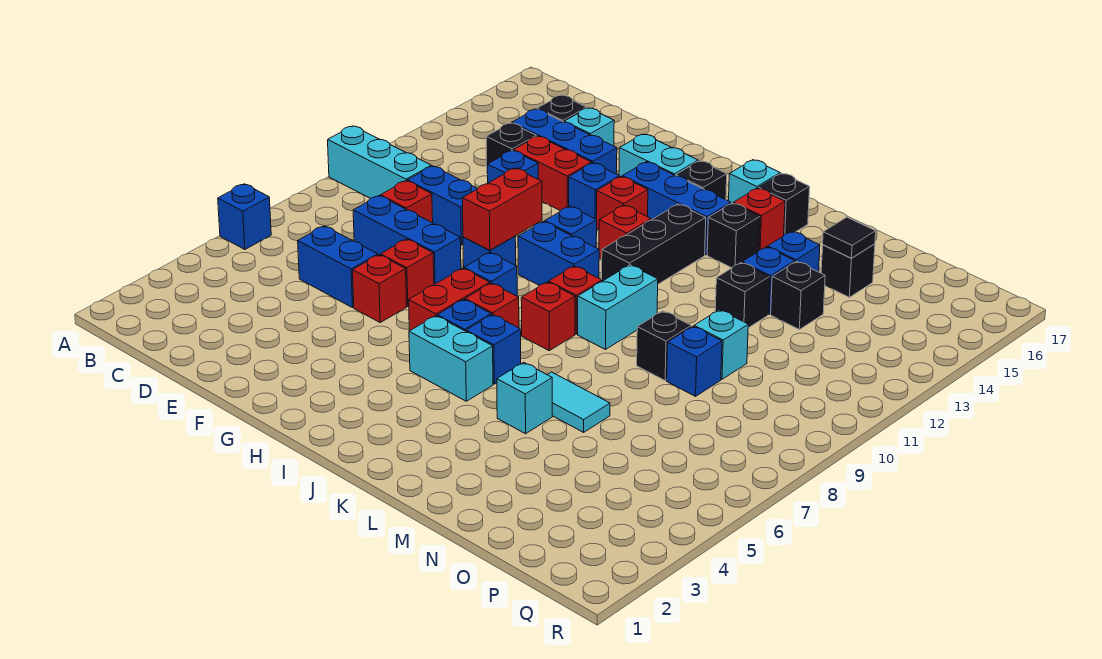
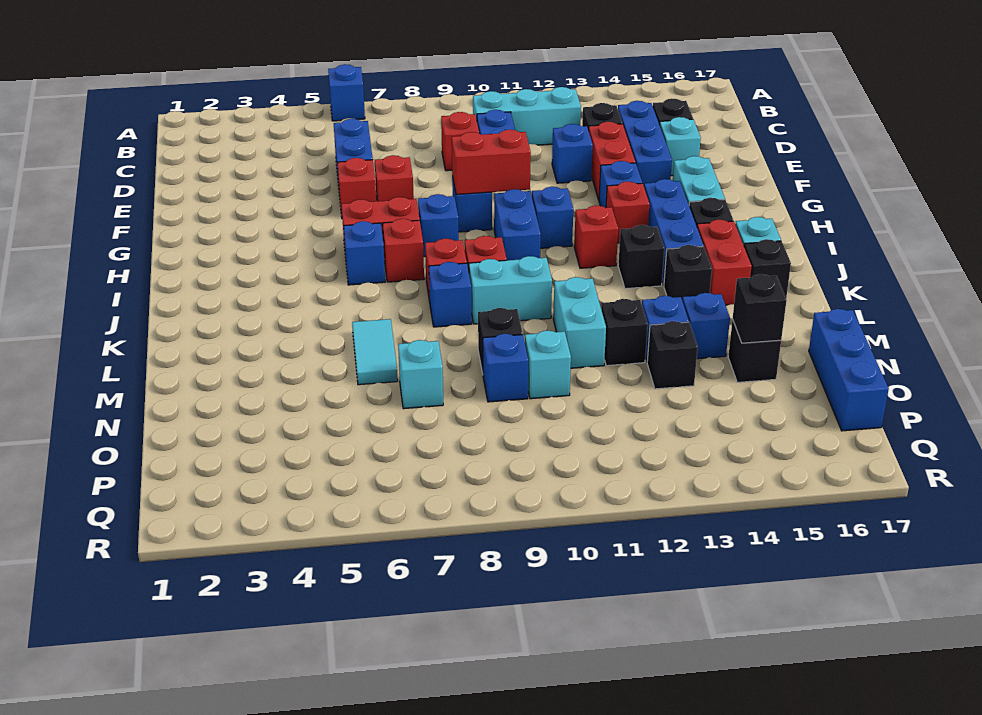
cyan 1x3 brick [328,126,431,198] -> cyan 1x3 brick turned to [473,87,581,145]
blue 1x3 brick [353,196,461,285] -> blue 1x3 brick moved to [809,309,889,431]
cyan 1x2 brick [409,316,493,401] -> cyan 1x2 brick moved to [553,277,606,368]
blue 1x1 brick [466,314,521,384] -> blue 1x1 brick moved to [429,262,472,327]
black 1x3 brick [602,204,706,284] -> black 1x1 brick [618,225,664,289]
red 1x1 brick [734,188,785,250] -> red 1x2 brick [697,220,752,305]
cyan 1x1 brick [497,362,552,434] -> cyan 1x1 brick moved to [398,340,443,409]
black 1x1 tile [823,217,876,258] -> black 1x1 brick [733,274,787,343]

